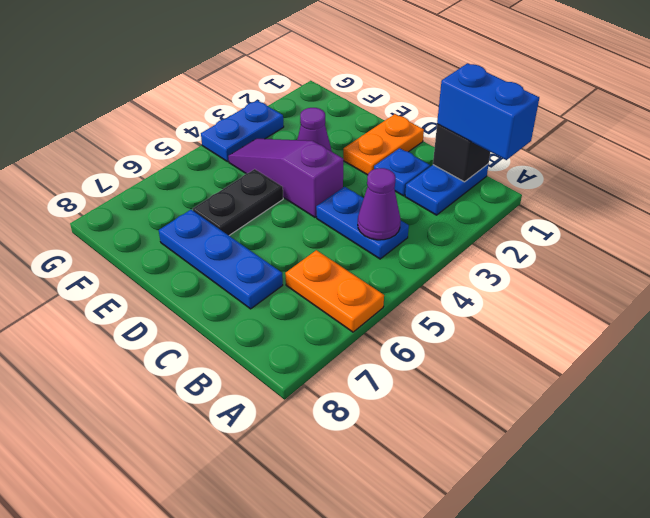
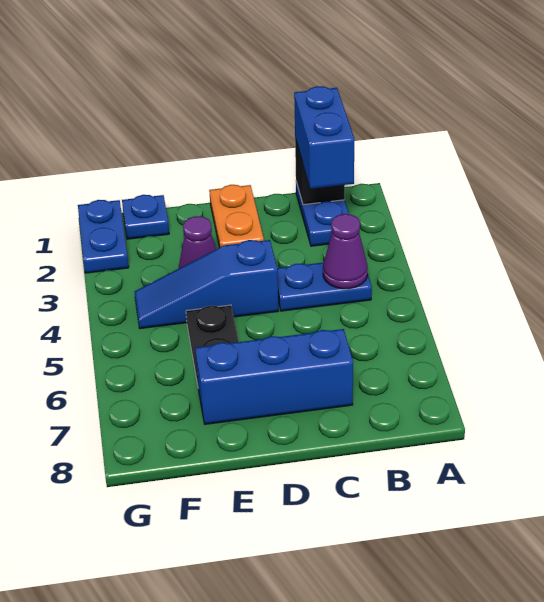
blue 1x2 brick [437,63,539,160] -> blue 1x2 brick turned to [294,86,354,189]
orange 1x2 plate [285,250,384,332] -> none
blue 1x1 plate [374,148,430,196] -> blue 1x1 plate moved to [122,195,169,239]
blue 1x3 plate [159,210,283,309] -> blue 1x3 brick [195,329,353,424]
purple 1x3 slope [228,139,344,217] -> blue 1x3 slope [134,240,278,329]
blue 1x2 plate [201,100,284,162] -> blue 1x2 plate moved to [78,200,129,273]

